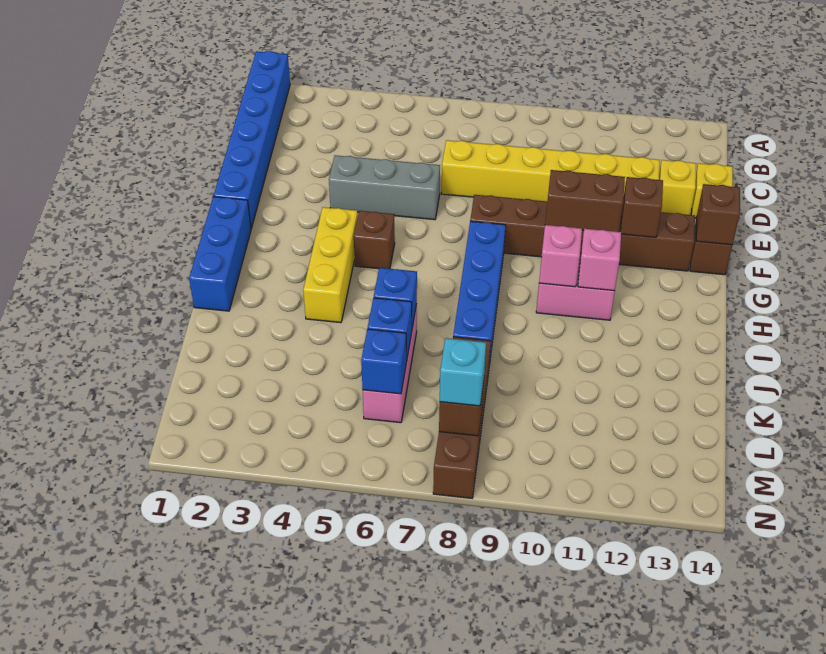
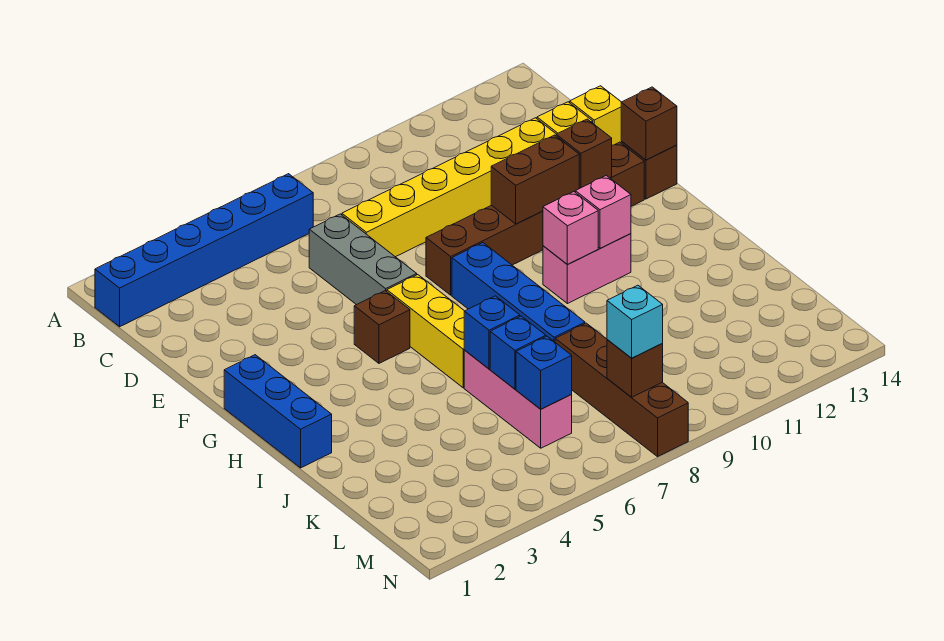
blue 1x6 brick [214,51,290,228] -> blue 1x6 brick turned to [95,174,313,327]
grey 1x3 brick [329,155,440,220] -> grey 1x3 brick turned to [309,214,417,305]
yellow 1x3 brick [303,207,358,323] -> yellow 1x3 brick moved to [387,275,465,388]

